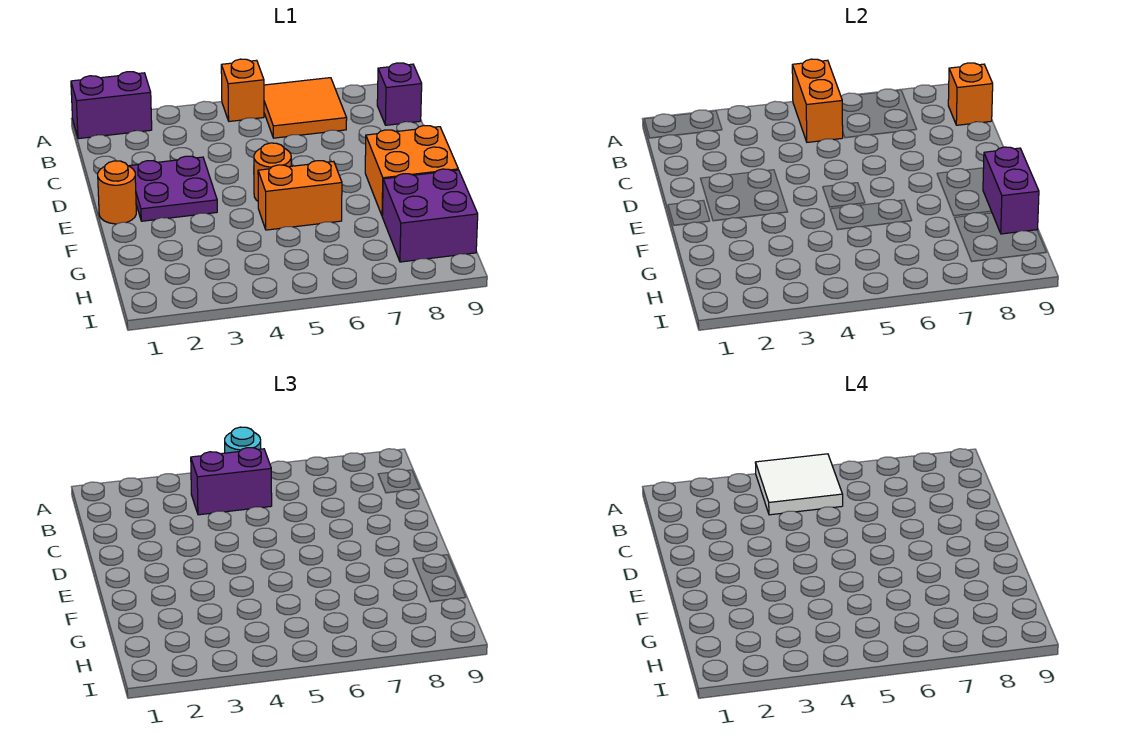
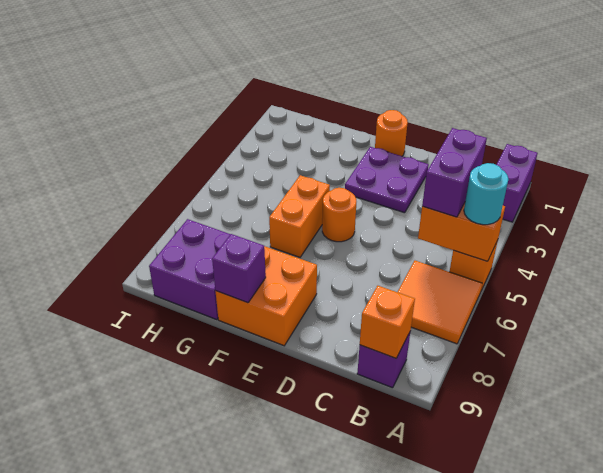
white 2x2 tile [755,454,843,515] -> none
purple 1x2 brick [983,147,1039,234] -> purple 1x1 brick [212,234,266,303]

